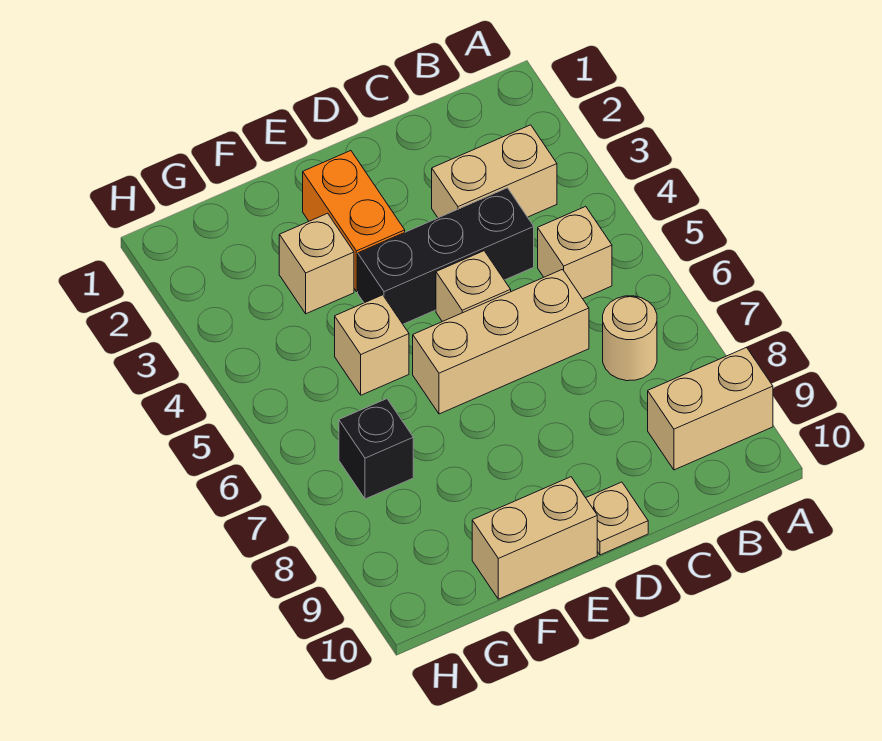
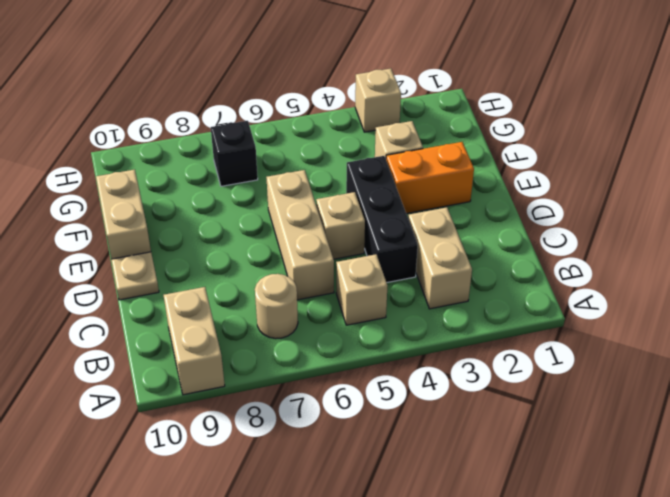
tan 1x1 brick [335,295,409,395] -> tan 1x1 brick moved to [355,68,401,132]

